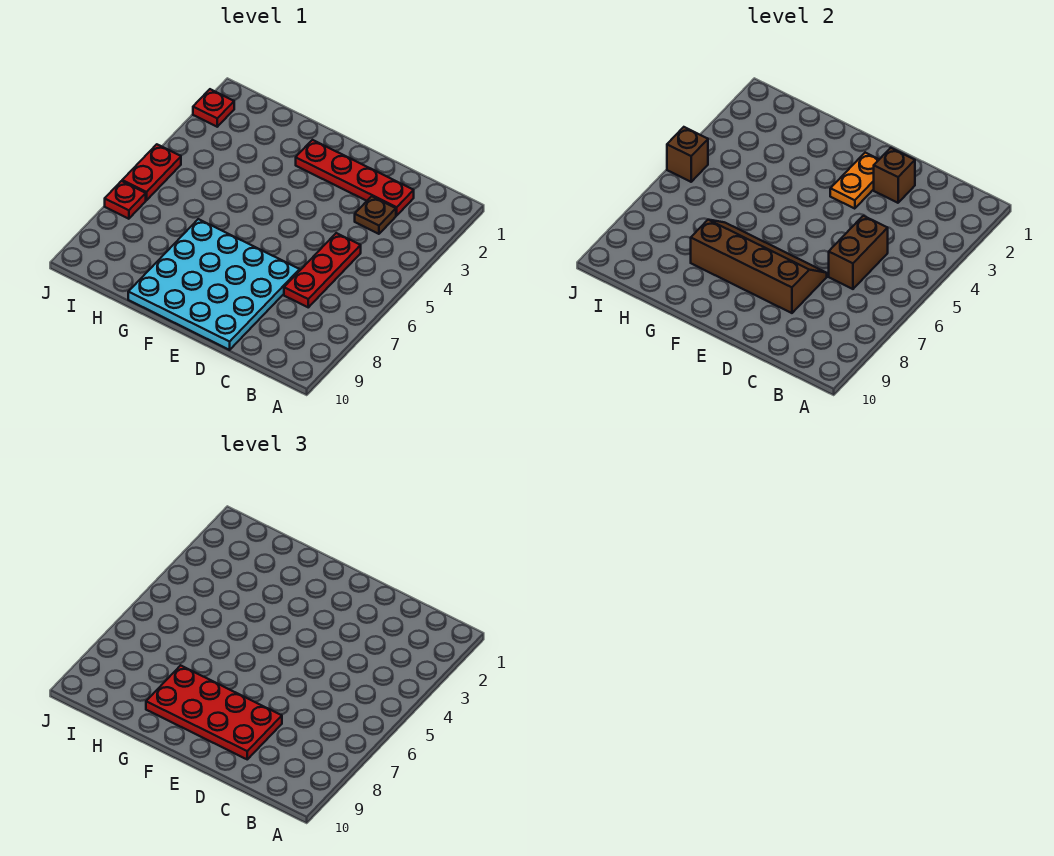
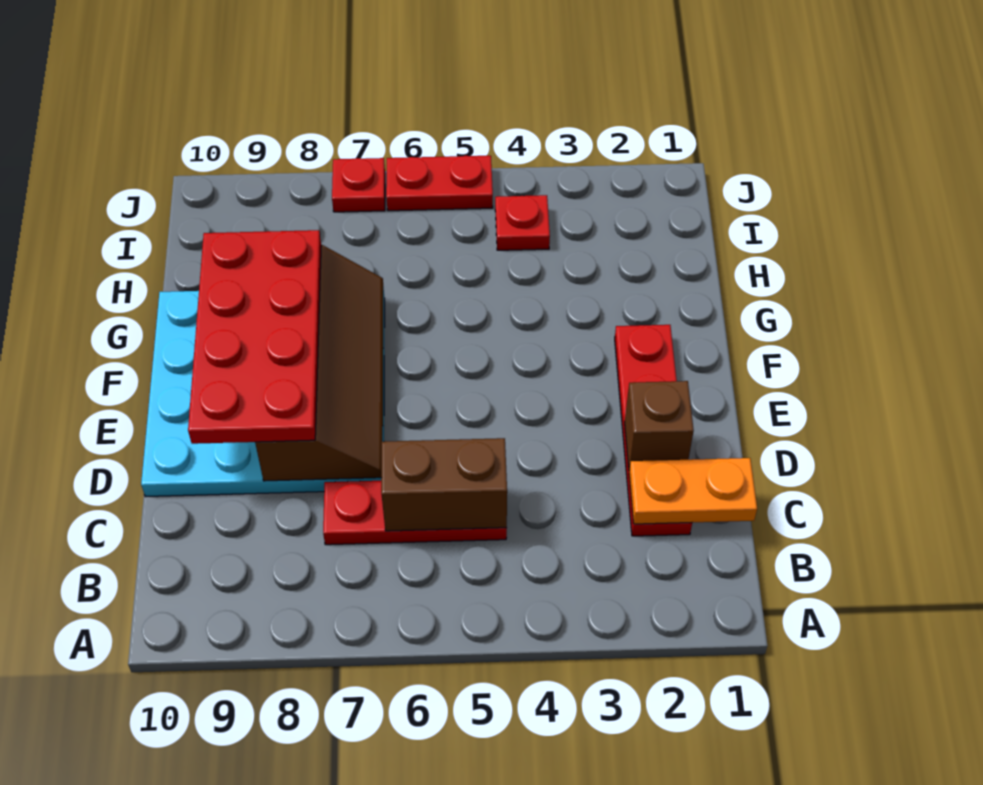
brown 1x1 plate [355,196,396,234] -> none
orange 1x2 plate [830,153,879,209] -> orange 1x2 plate moved to [629,458,757,524]
red 1x1 plate [193,89,234,127] -> red 1x1 plate moved to [495,195,550,250]
brown 1x1 brick [667,127,708,182] -> none

